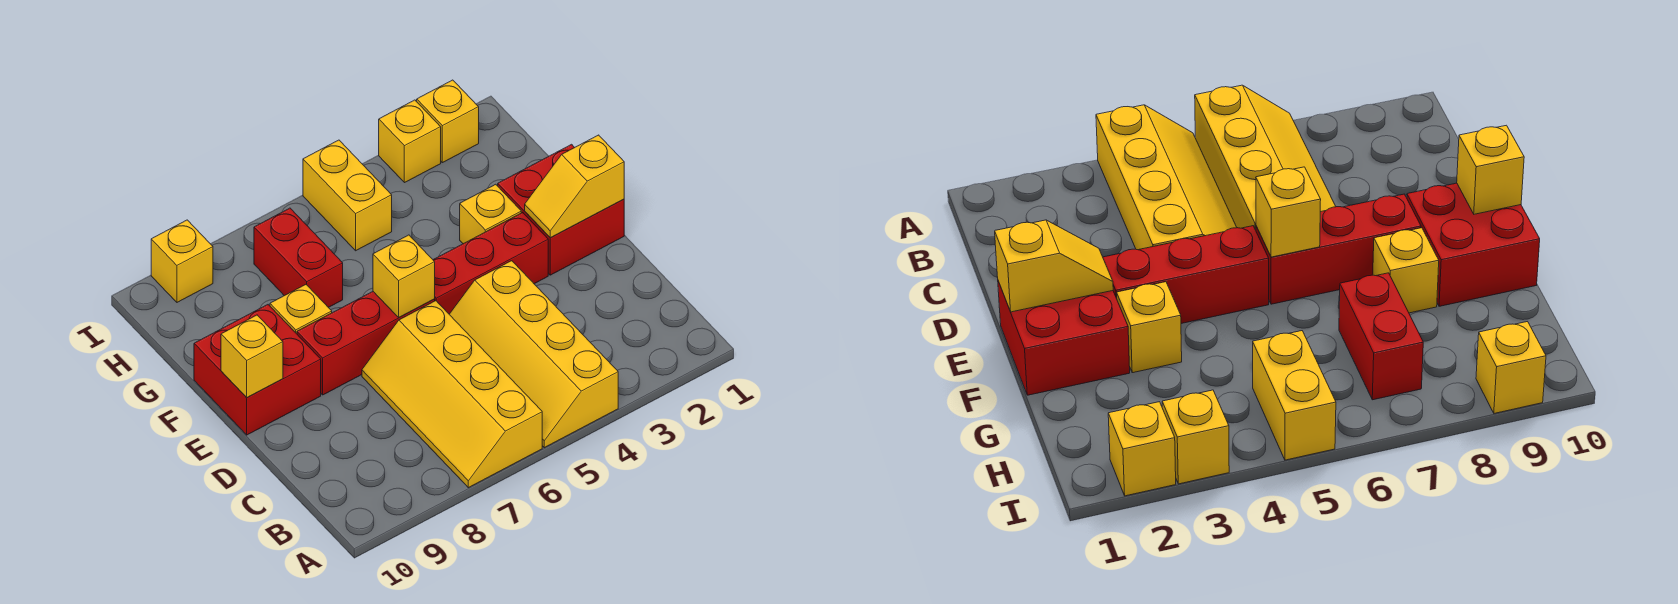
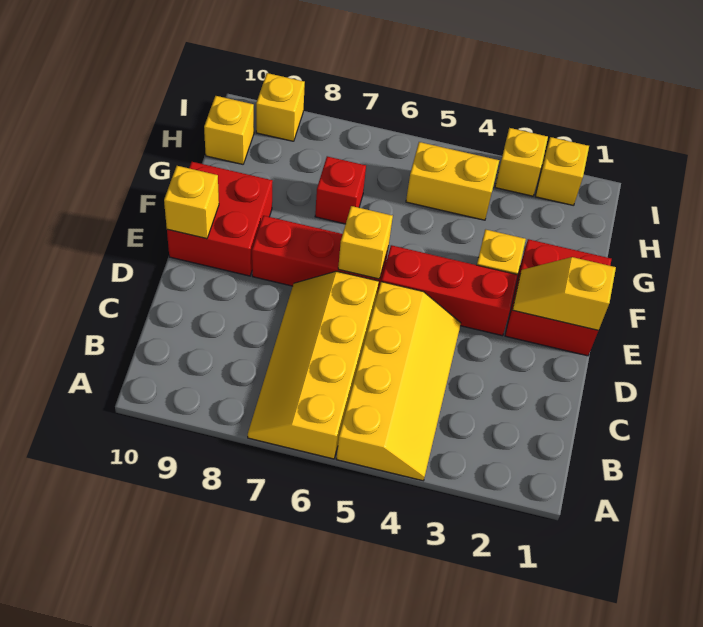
yellow 2x4 slope [449,261,618,448] -> yellow 2x4 slope turned to [337,282,461,481]
yellow 1x1 brick [270,285,332,334] -> yellow 1x1 brick moved to [204,96,254,164]
red 1x2 brick [254,208,343,308] -> red 1x1 brick [315,156,366,224]
yellow 1x2 brick [303,140,392,251] -> yellow 1x2 brick turned to [406,142,499,220]

